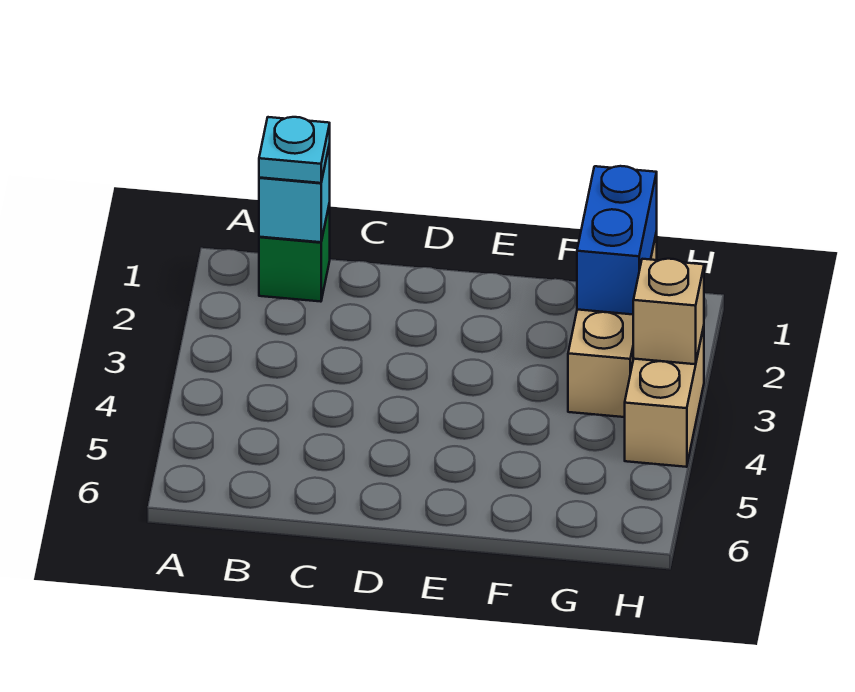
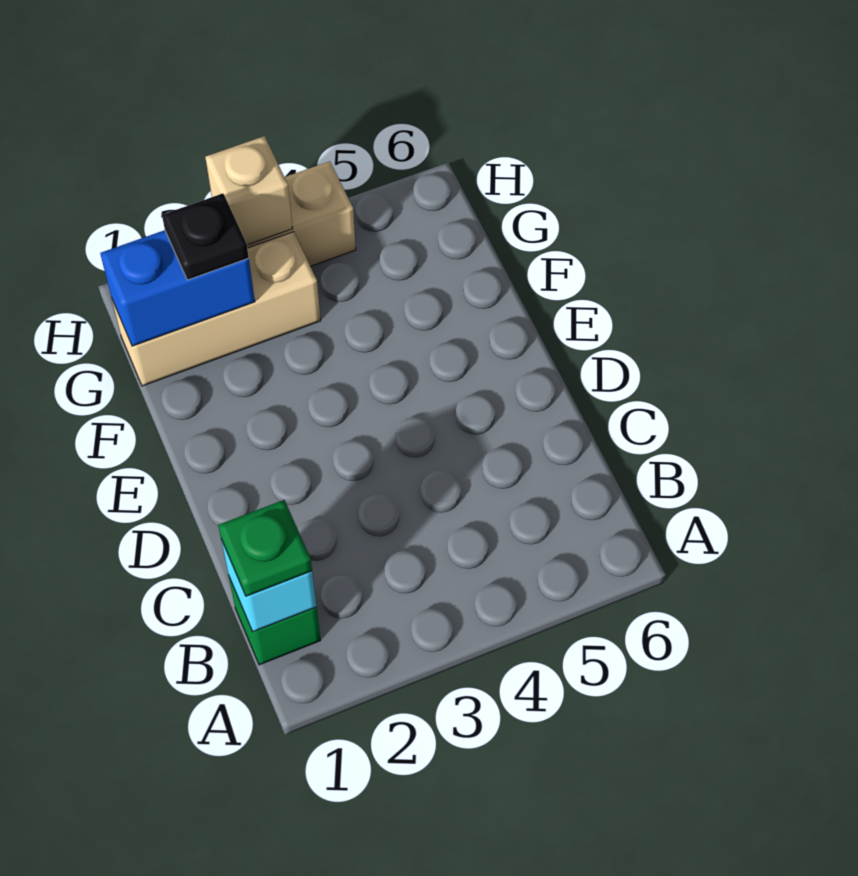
cyan 1x1 plate [259,117,330,183] -> green 1x1 plate [218,500,312,596]
none -> black 1x1 plate [162,193,249,280]

